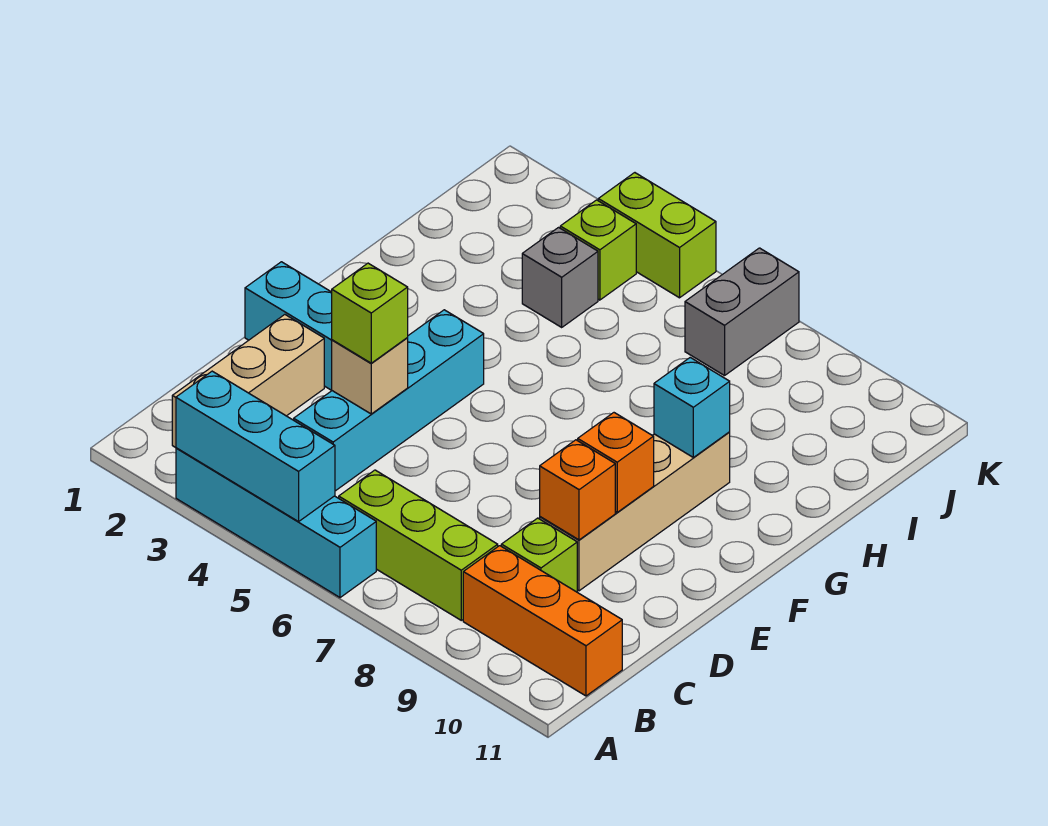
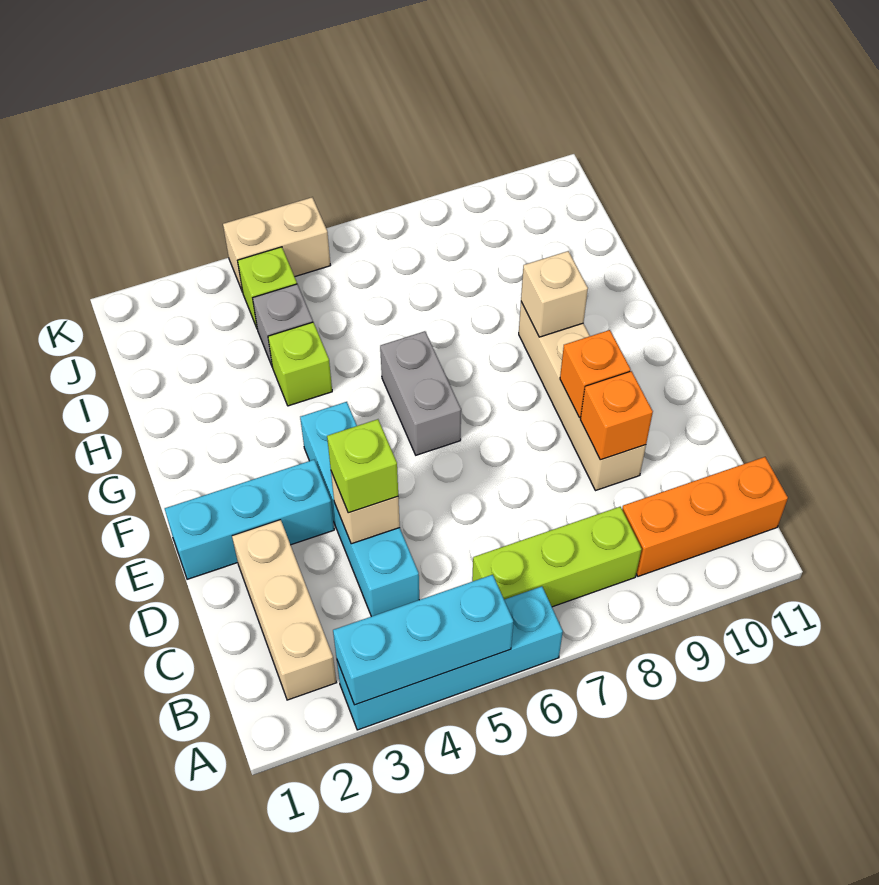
lime 1x1 brick [501,518,577,592] -> lime 1x1 brick moved to [268,322,332,406]
cyan 1x1 brick [654,358,730,457] -> tan 1x1 brick [521,251,588,337]
grey 1x2 brick [685,248,799,376] -> grey 1x2 brick moved to [380,331,461,455]
lime 1x2 brick [598,173,716,298] -> tan 1x2 brick [223,197,331,292]

